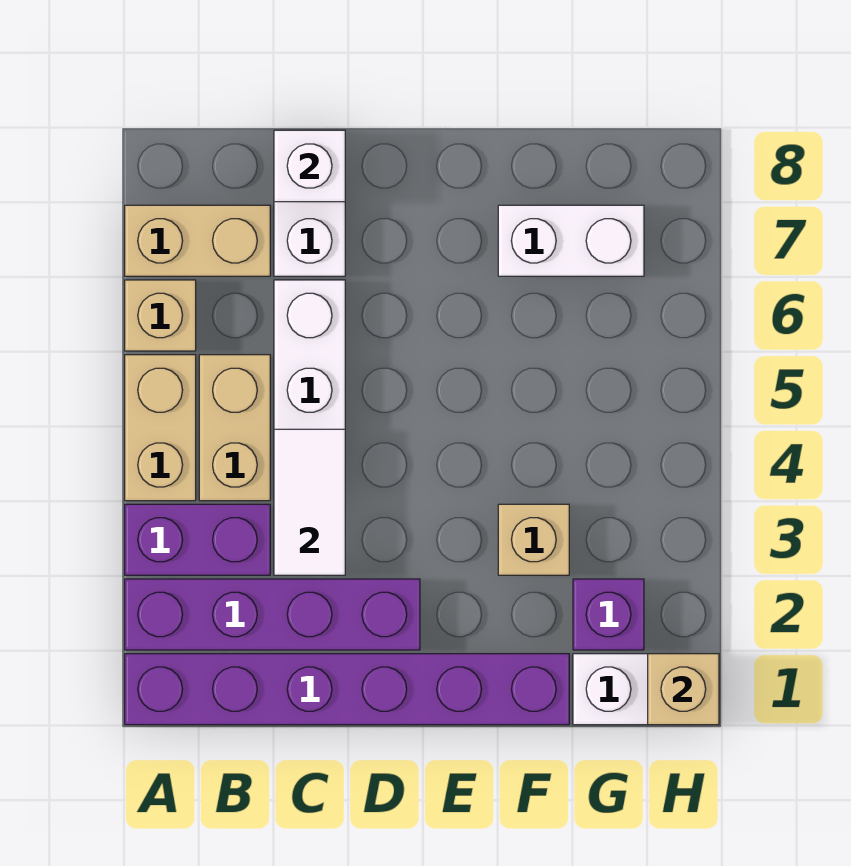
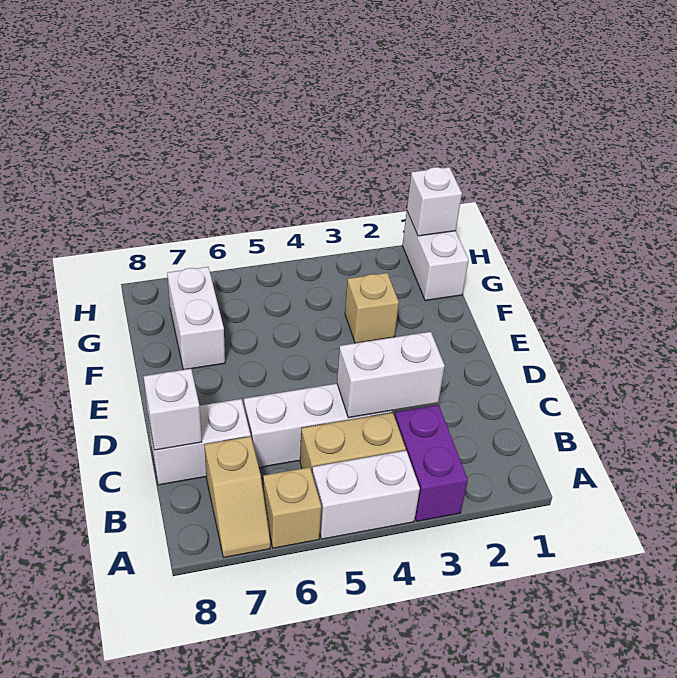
purple 1x6 brick [125,654,569,725] -> none
purple 1x4 brick [125,579,420,650] -> none
tan 1x2 brick [125,355,196,501] -> white 1x2 brick [312,451,420,539]
tan 1x2 brick [125,205,270,276] -> tan 1x2 slope [204,436,270,557]
white 1x2 tile [274,429,345,575] -> white 1x2 brick [337,332,445,418]
purple 1x1 brick [573,579,644,650] -> none
tan 1x1 brick [648,654,719,725] -> white 1x1 brick [407,167,462,236]

